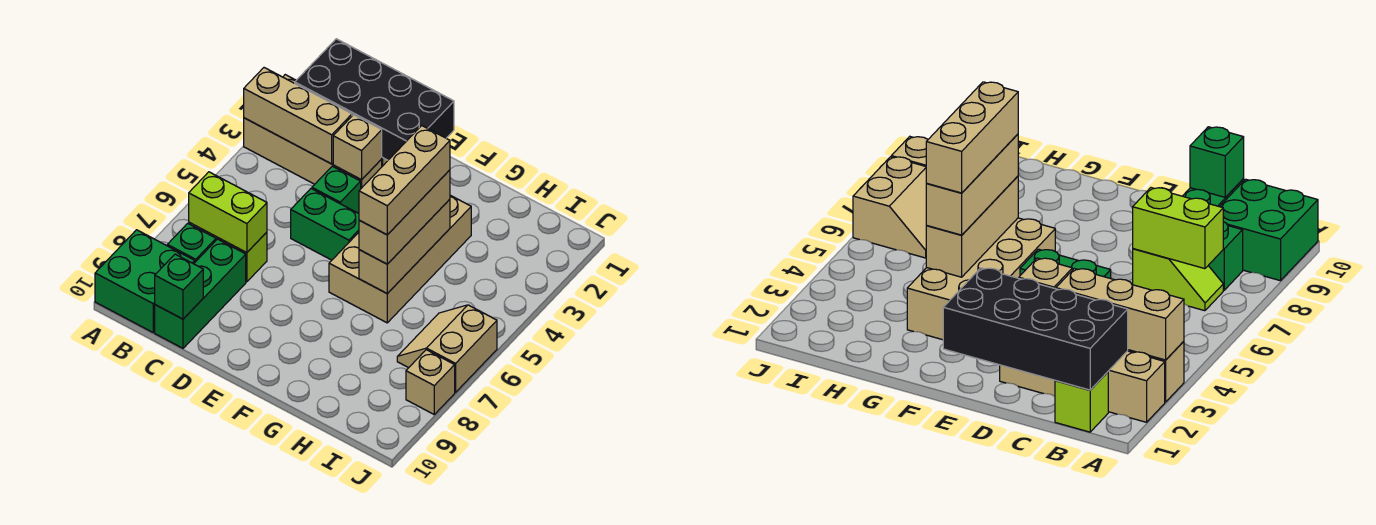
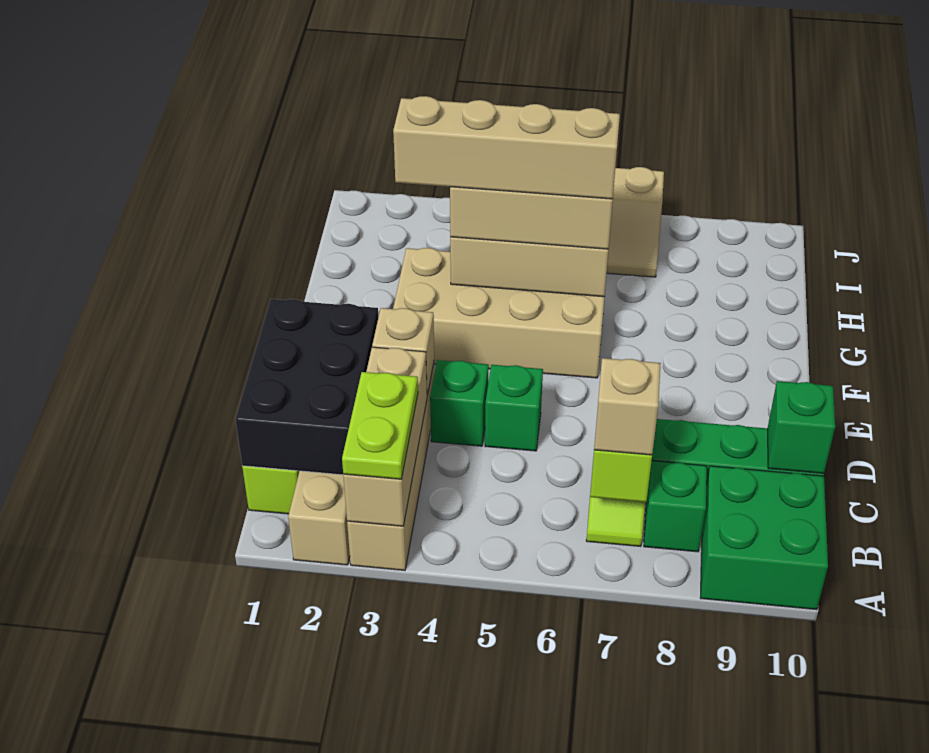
none -> lime 1x2 plate [342,372,418,479]
black 2x4 brick [295,39,454,160] -> black 2x3 brick [235,299,378,475]
green 1x2 brick [291,189,359,260] -> green 1x1 brick [485,365,543,451]
tan 1x3 brick [359,126,450,235] -> tan 1x4 brick [393,96,620,199]
tan 1x1 brick [406,350,455,414] -> tan 1x1 brick moved to [594,358,661,455]

